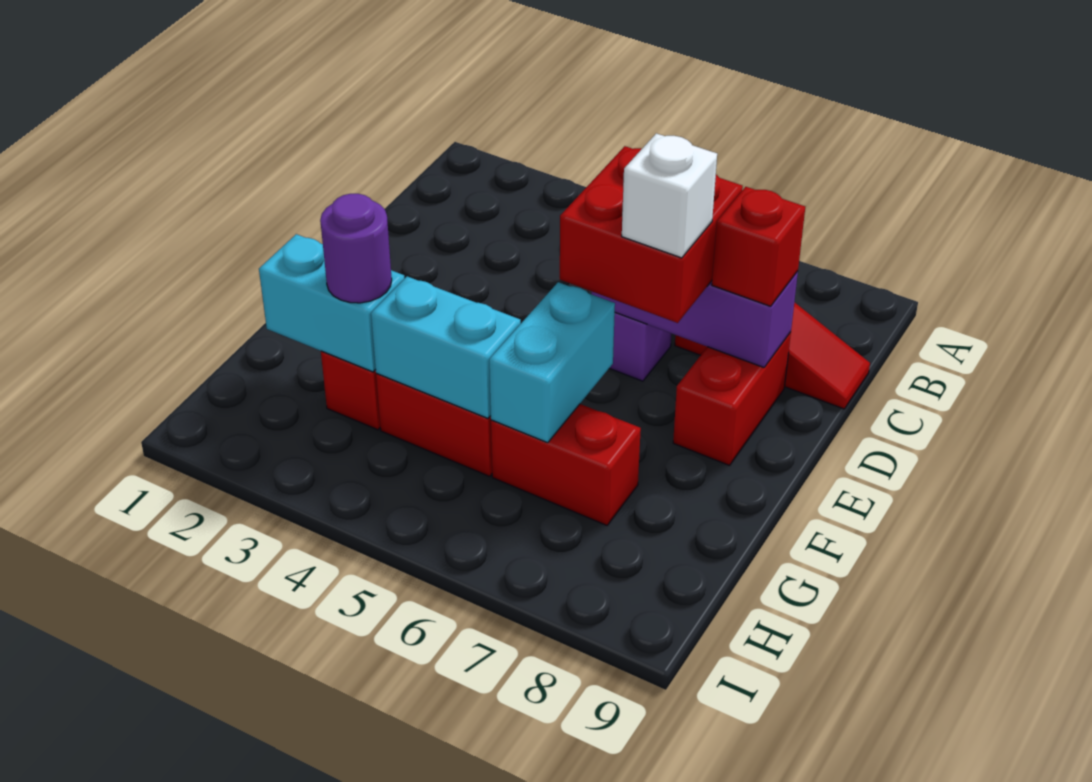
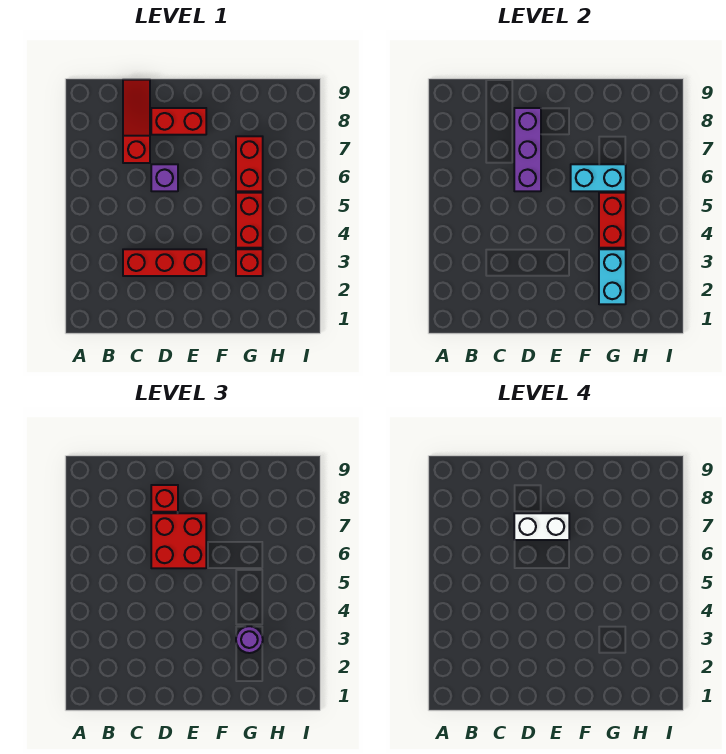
none -> red 1x3 brick [123,249,206,276]
white 1x1 brick [622,133,717,258] -> white 1x2 brick [514,513,569,540]
cyan 1x2 brick [371,276,521,418] -> red 1x2 brick [599,193,626,248]

